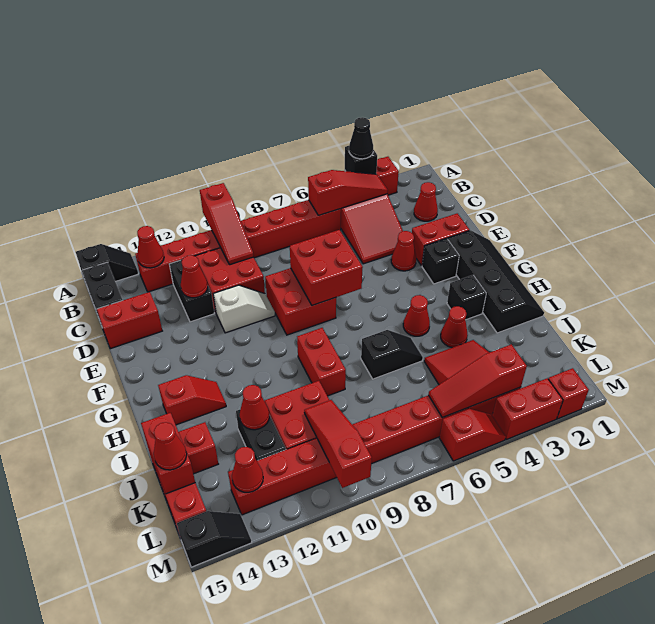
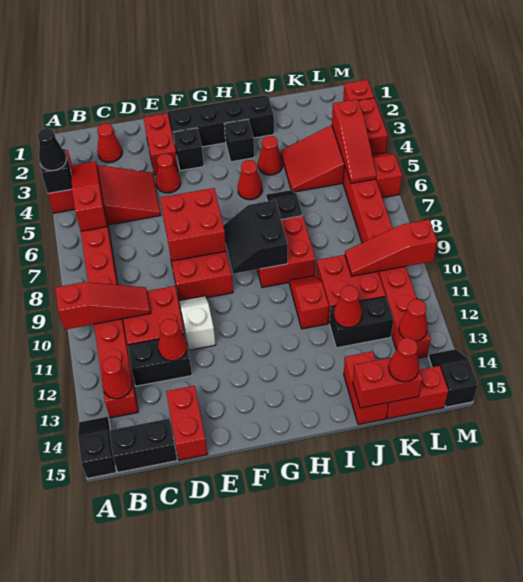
none -> black 2x2 slope [223,200,288,274]
red 1x2 brick [297,328,346,396] -> red 2x2 brick [257,216,315,288]
red 1x2 slope [158,375,226,425] -> red 1x2 slope moved to [289,276,329,329]

